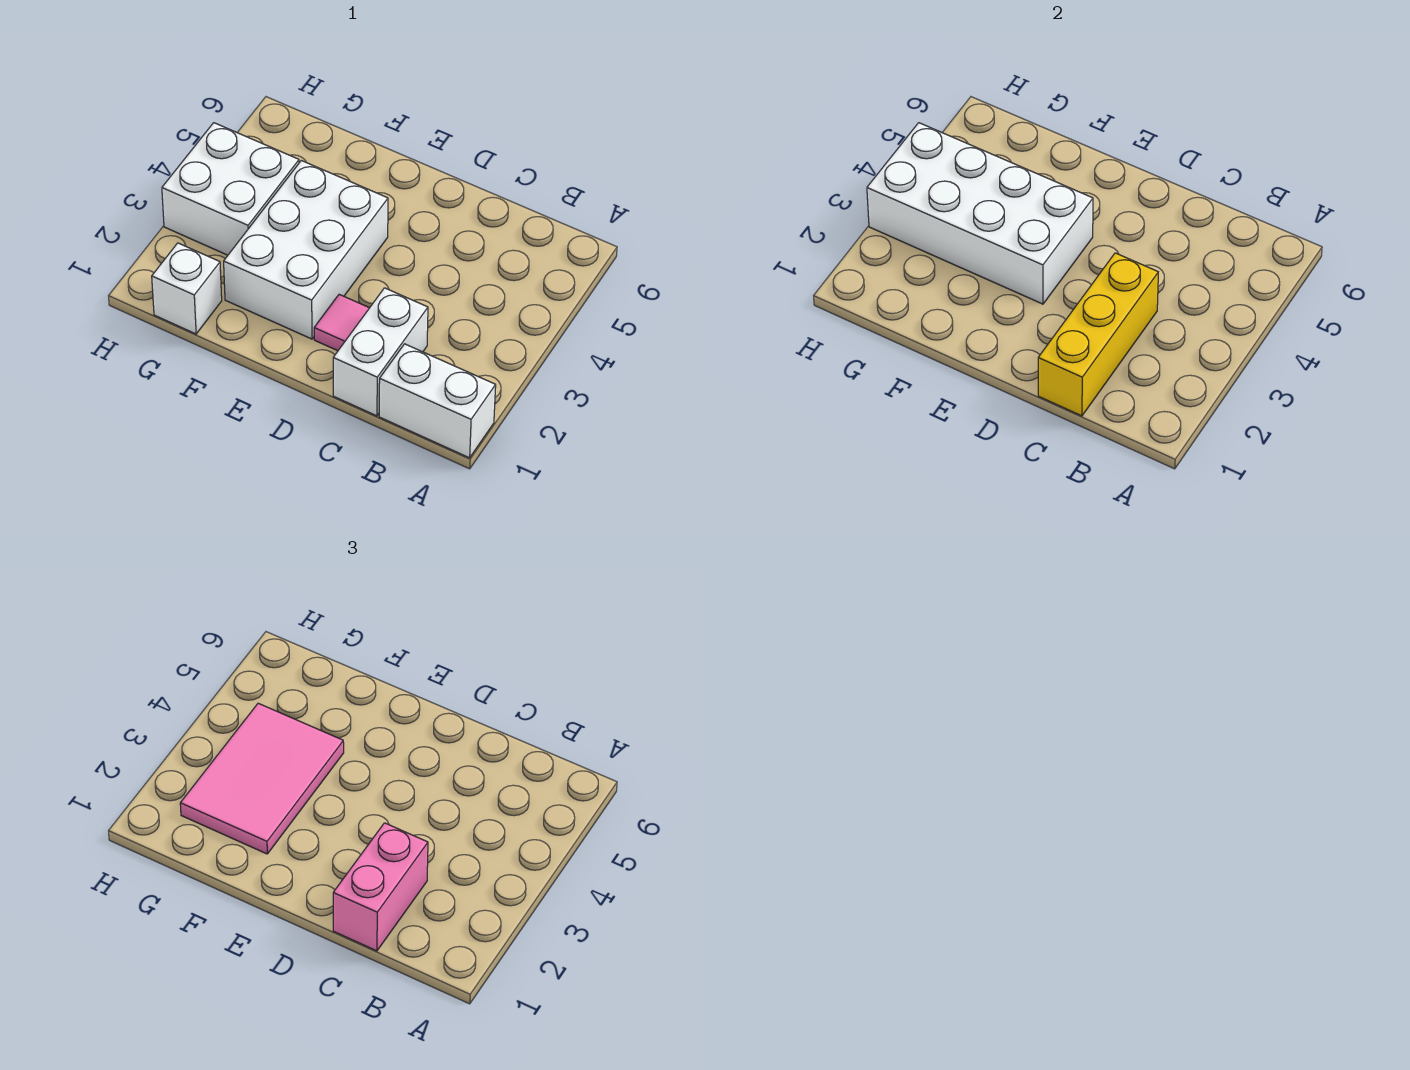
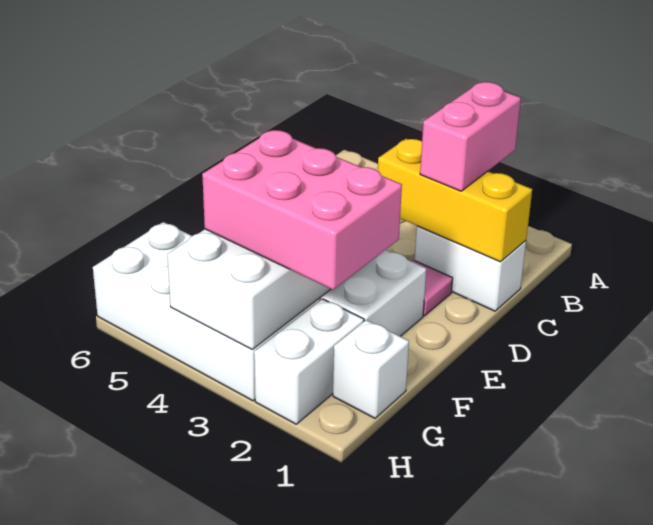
white 1x2 brick [379,344,496,458] -> white 1x2 brick moved to [254,299,364,424]
pink 1x2 brick [333,823,428,951] -> pink 1x2 brick turned to [420,82,521,191]
pink 2x3 tile [180,703,344,854] -> pink 2x3 brick [202,130,402,290]
white 2x2 brick [162,123,299,255] -> white 2x4 brick [93,222,320,401]

